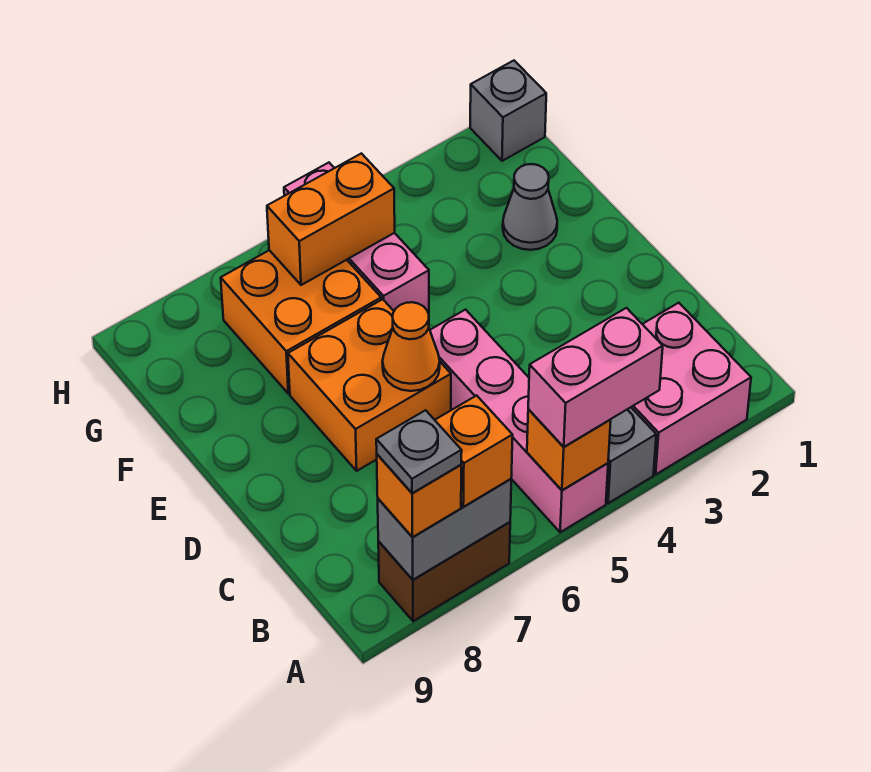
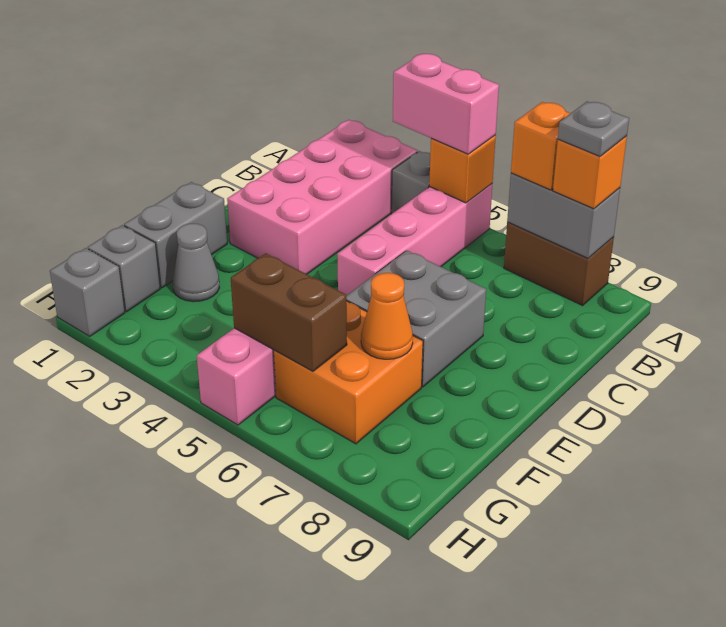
pink 2x2 brick [631,303,751,474] -> pink 2x4 brick [227,120,418,274]
orange 2x2 brick [288,299,451,471] -> grey 2x2 brick [346,250,486,387]
orange 1x1 cone [382,302,440,391] -> orange 1x1 cone moved to [361,273,413,359]
none -> grey 1x2 brick [124,182,227,288]
none -> grey 1x1 brick [88,225,160,312]
orange 1x2 brick [267,153,395,285] -> brown 1x2 brick [231,253,347,371]

